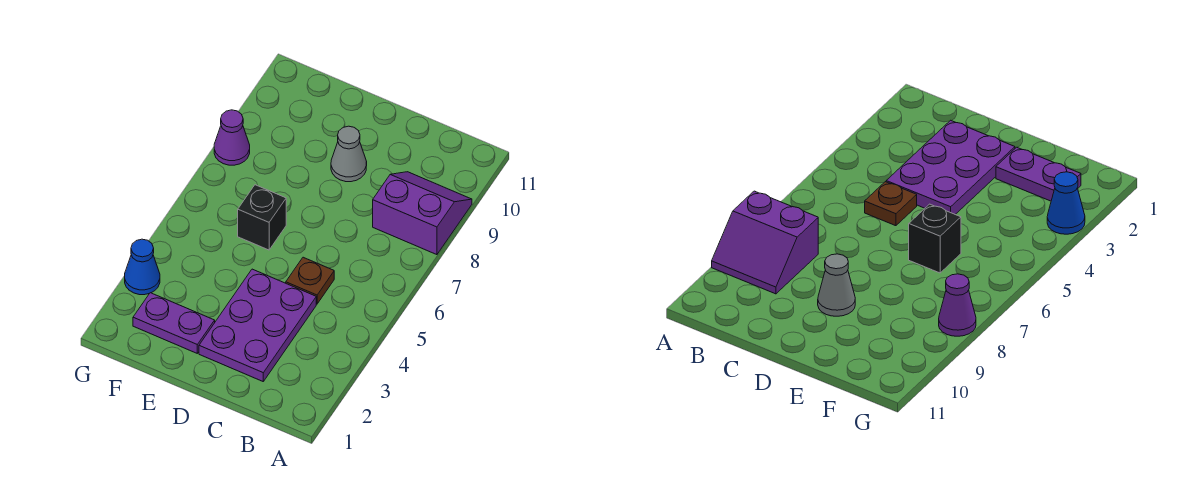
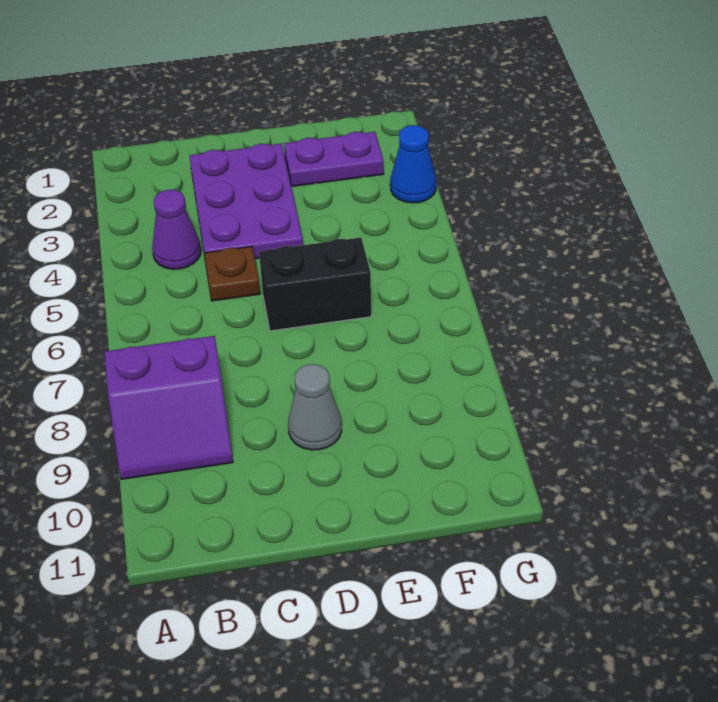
black 1x1 brick [238,185,286,250] -> black 1x2 brick [259,238,371,331]
purple 1x1 cone [214,110,250,165] -> purple 1x1 cone moved to [152,190,201,269]

